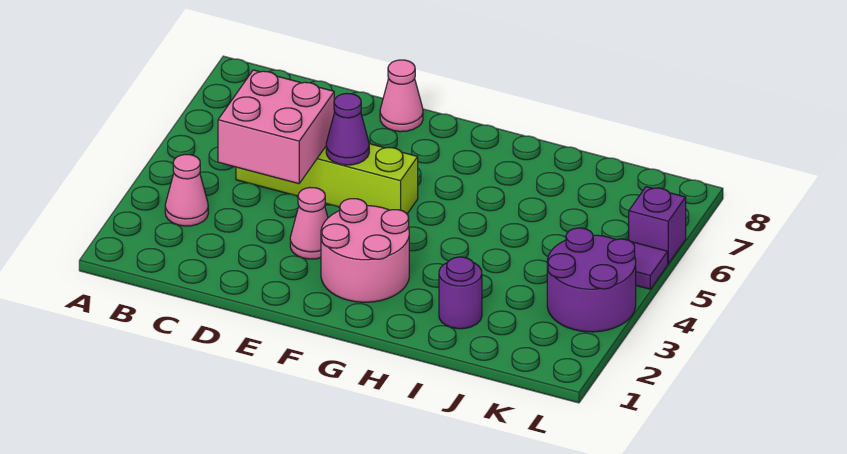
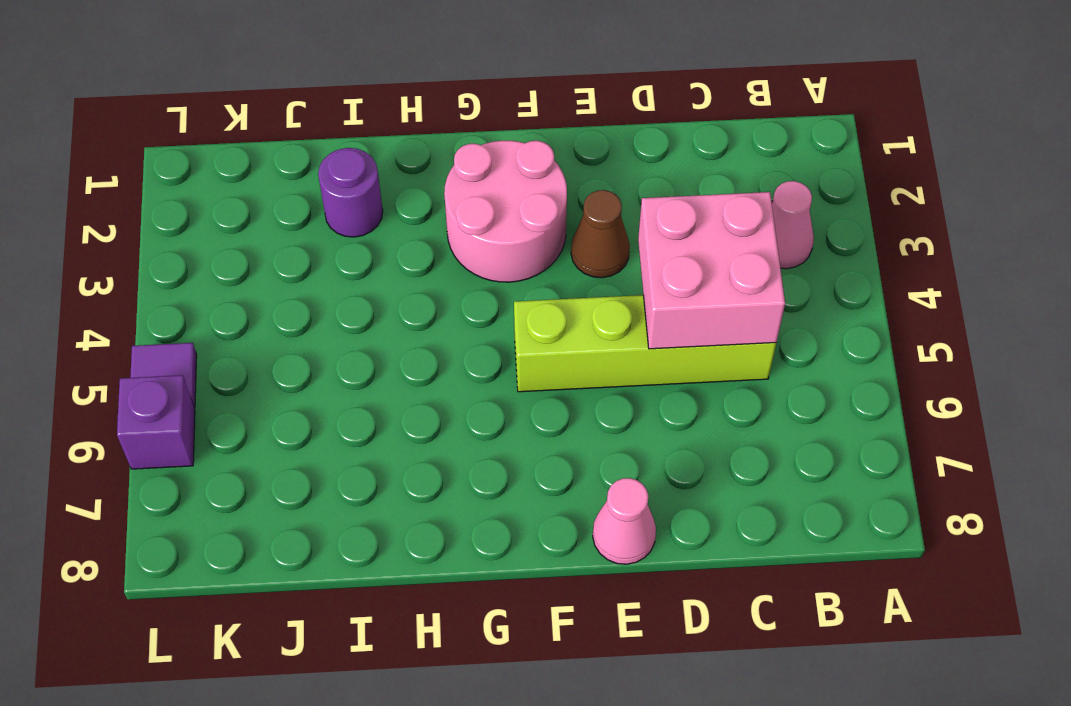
pink 1x1 cone [290,188,328,259] -> brown 1x1 cone [571,190,630,278]
purple 1x1 cone [326,93,369,165] -> none
purple 2x2 round brick [547,228,636,332] -> none

